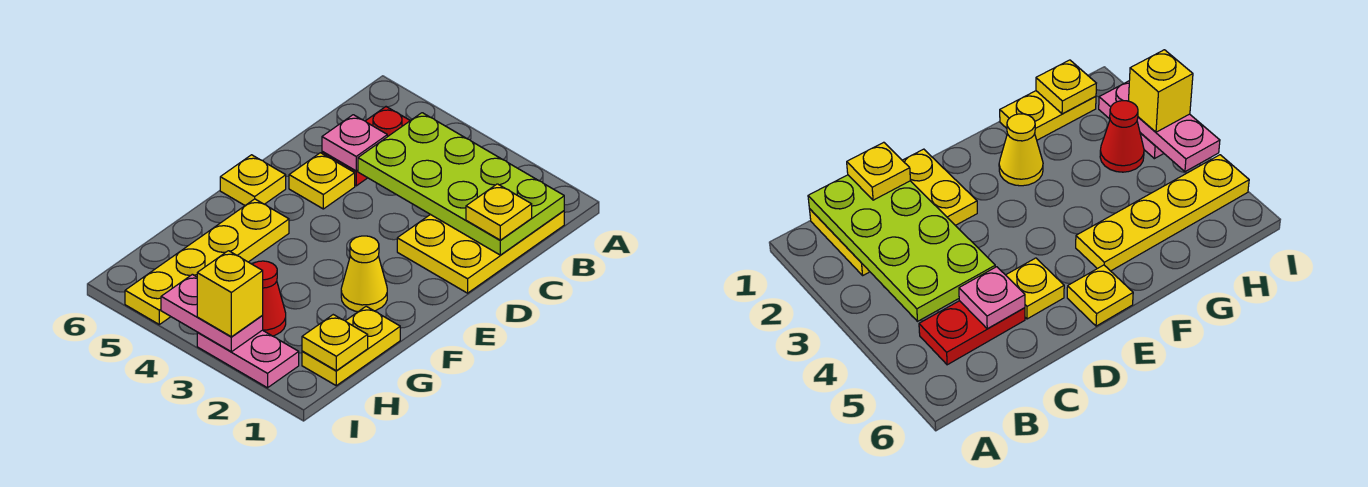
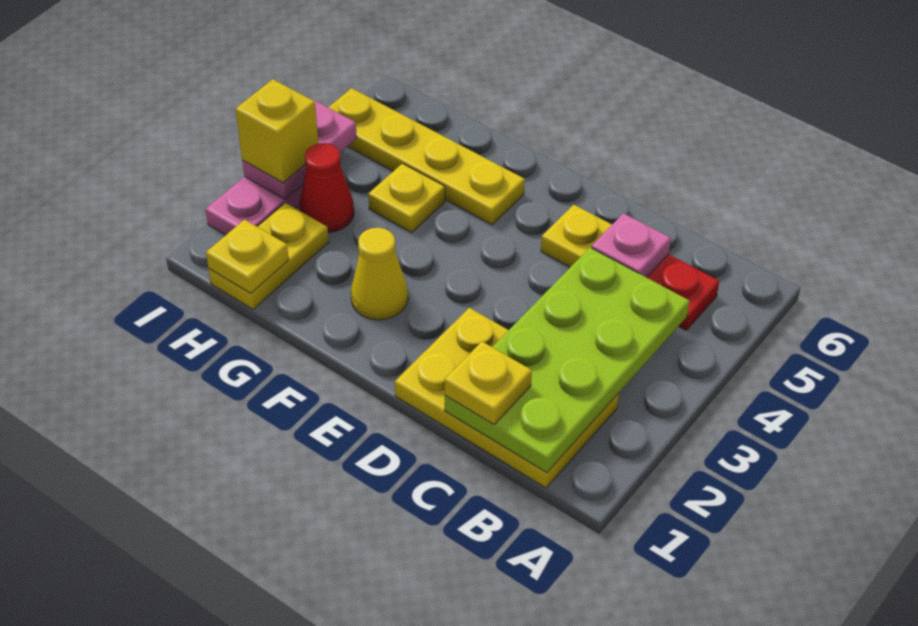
yellow 1x1 plate [220,155,286,205] -> yellow 1x1 plate moved to [368,164,445,233]
yellow 1x2 plate [302,306,400,386] -> yellow 1x2 plate turned to [209,203,329,309]

